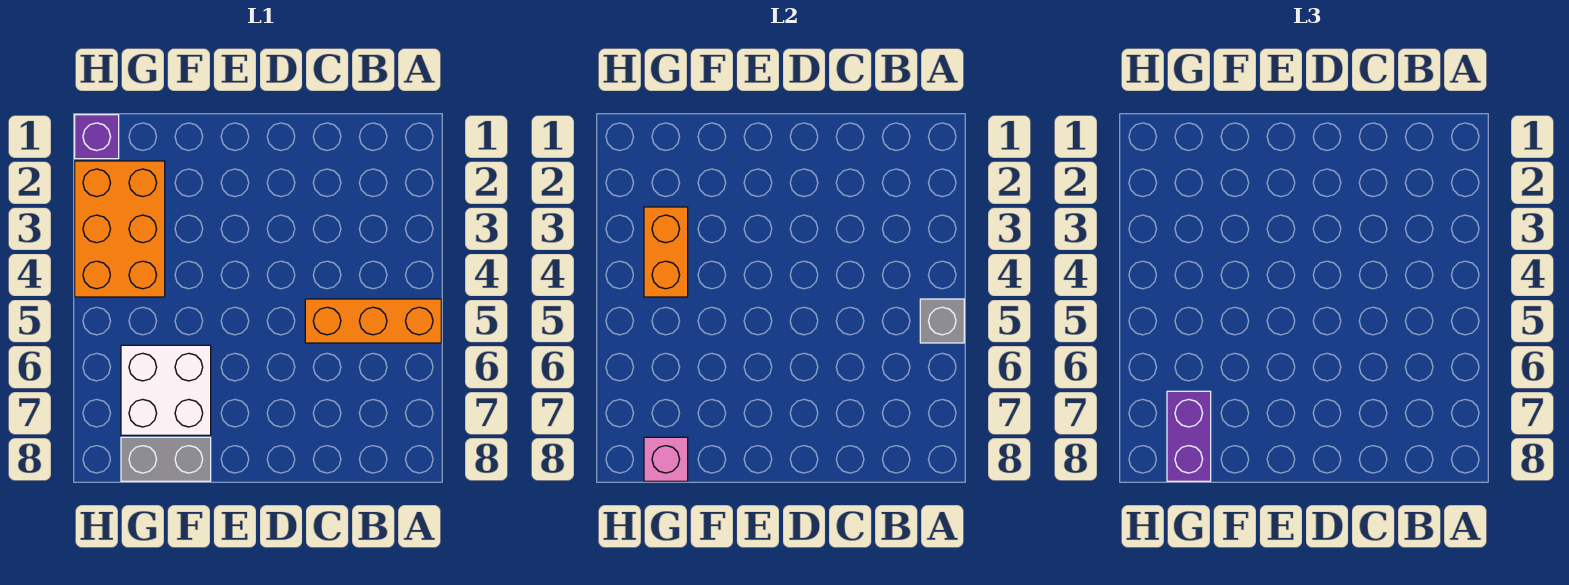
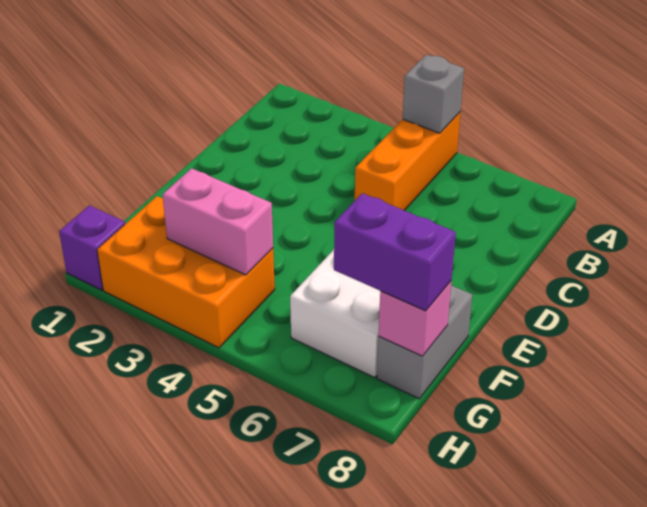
orange 1x2 brick [644,207,688,297] -> pink 1x2 brick [162,168,273,275]

